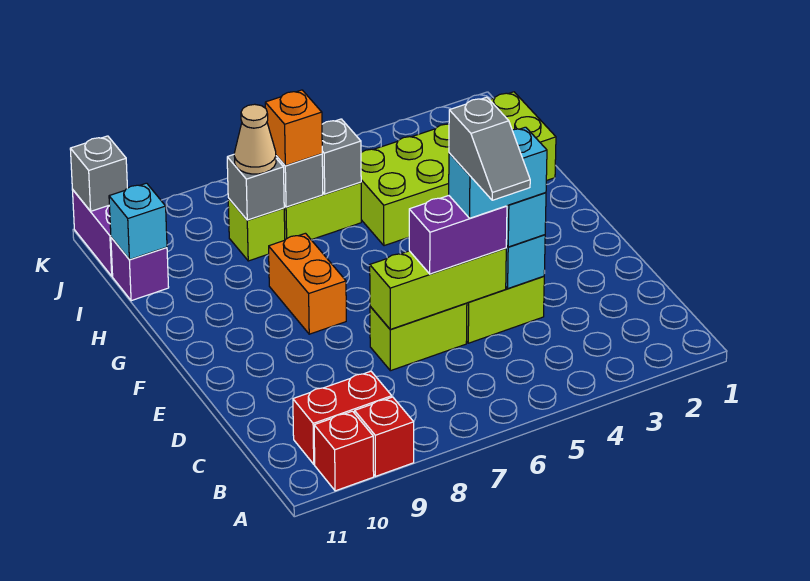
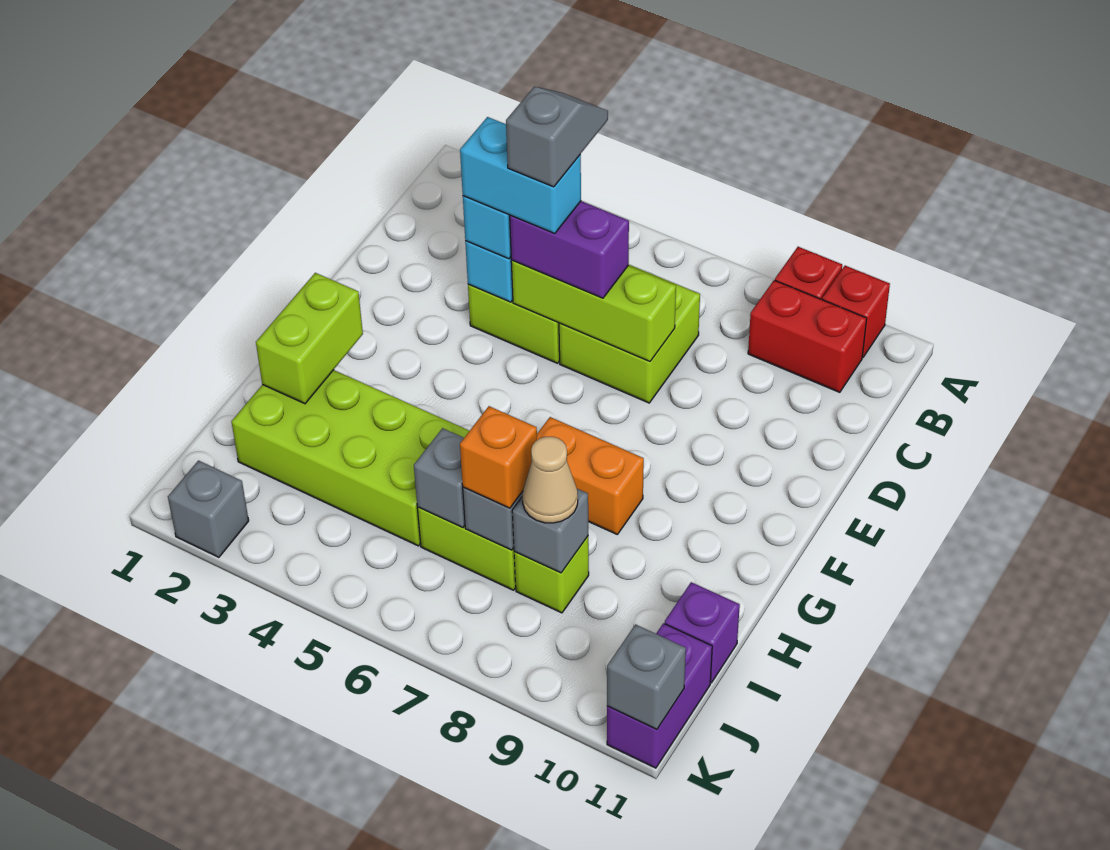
lime 1x2 brick [370,303,467,371] -> lime 2x2 brick [559,265,700,403]
orange 1x2 brick [269,233,346,334] -> orange 1x2 brick turned to [537,417,644,534]
cyan 1x1 brick [109,183,167,260] -> none
none -> grey 1x1 brick [168,461,249,557]

